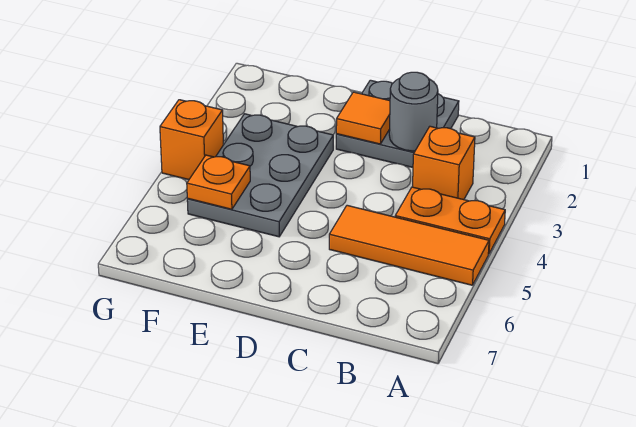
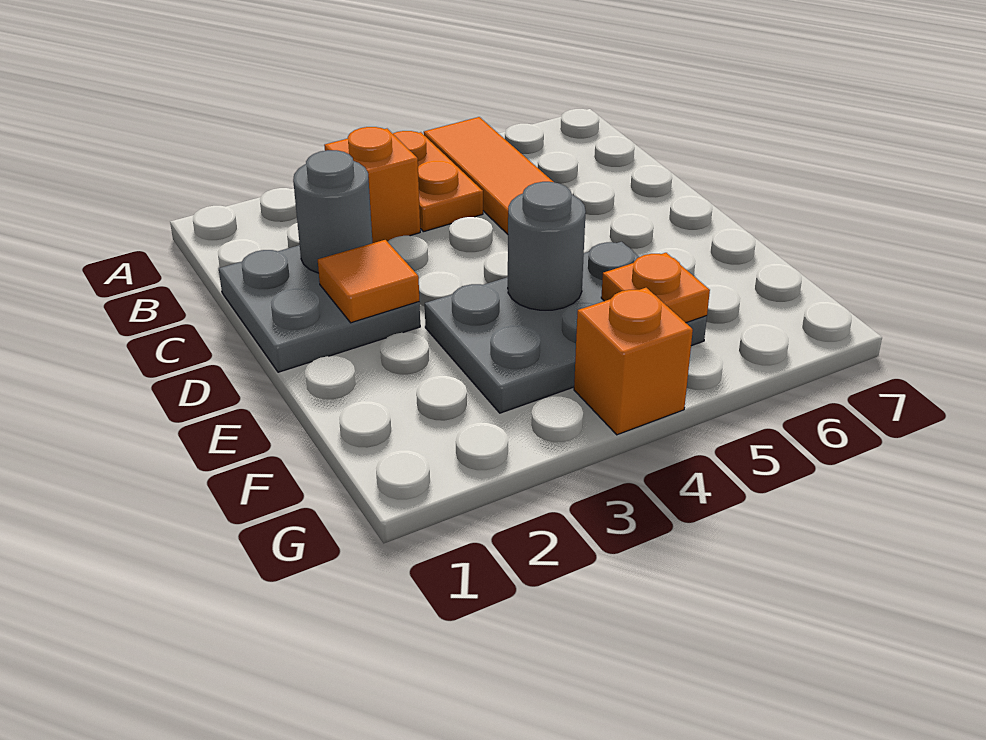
none -> grey 1x1 round brick [508,182,586,310]

